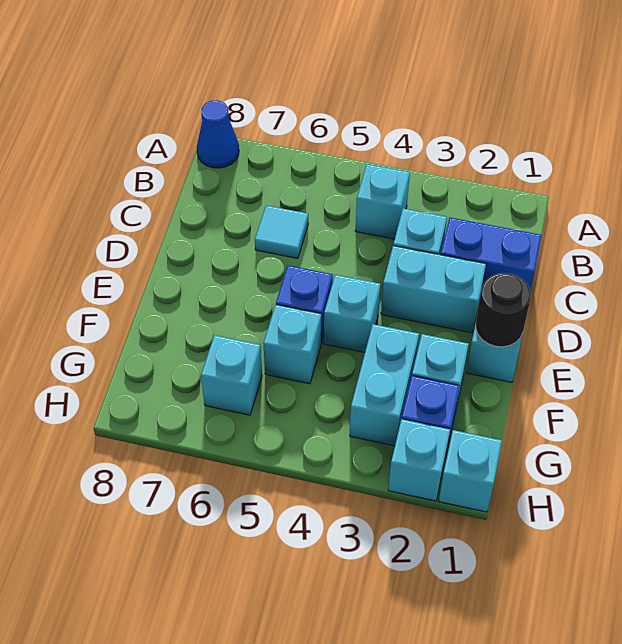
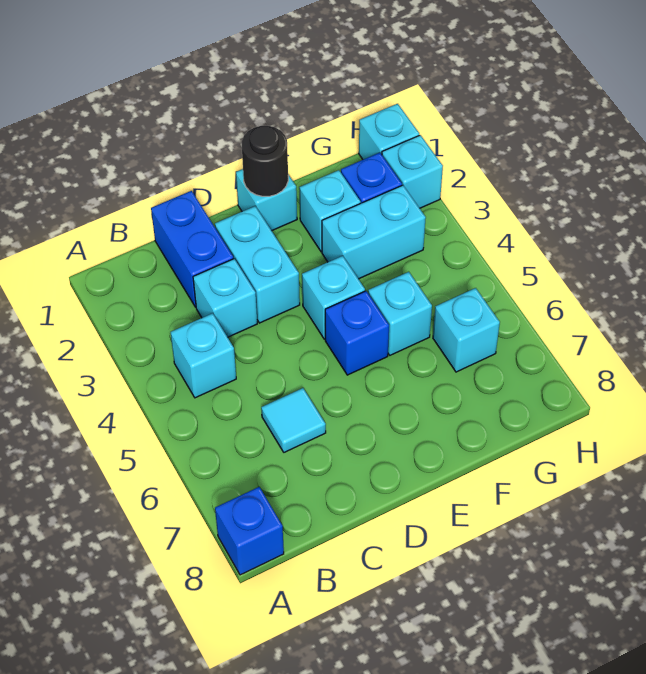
blue 1x1 cone [197,100,239,168] -> blue 1x1 brick [215,487,284,575]

